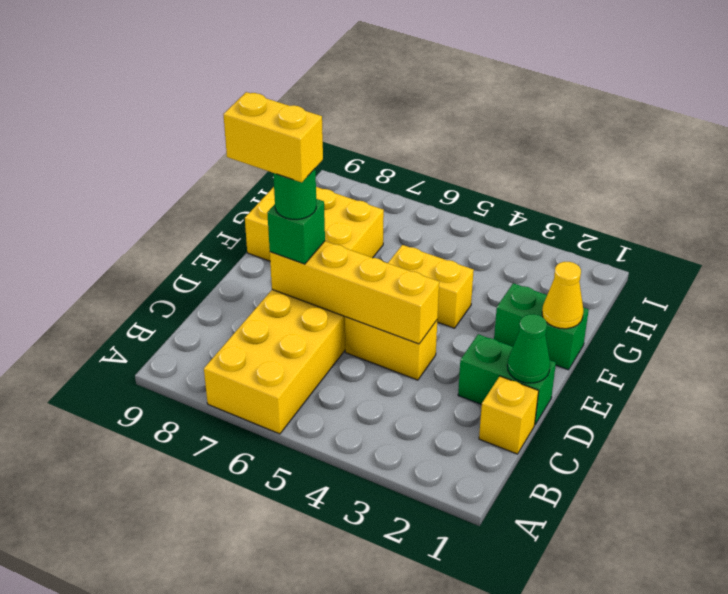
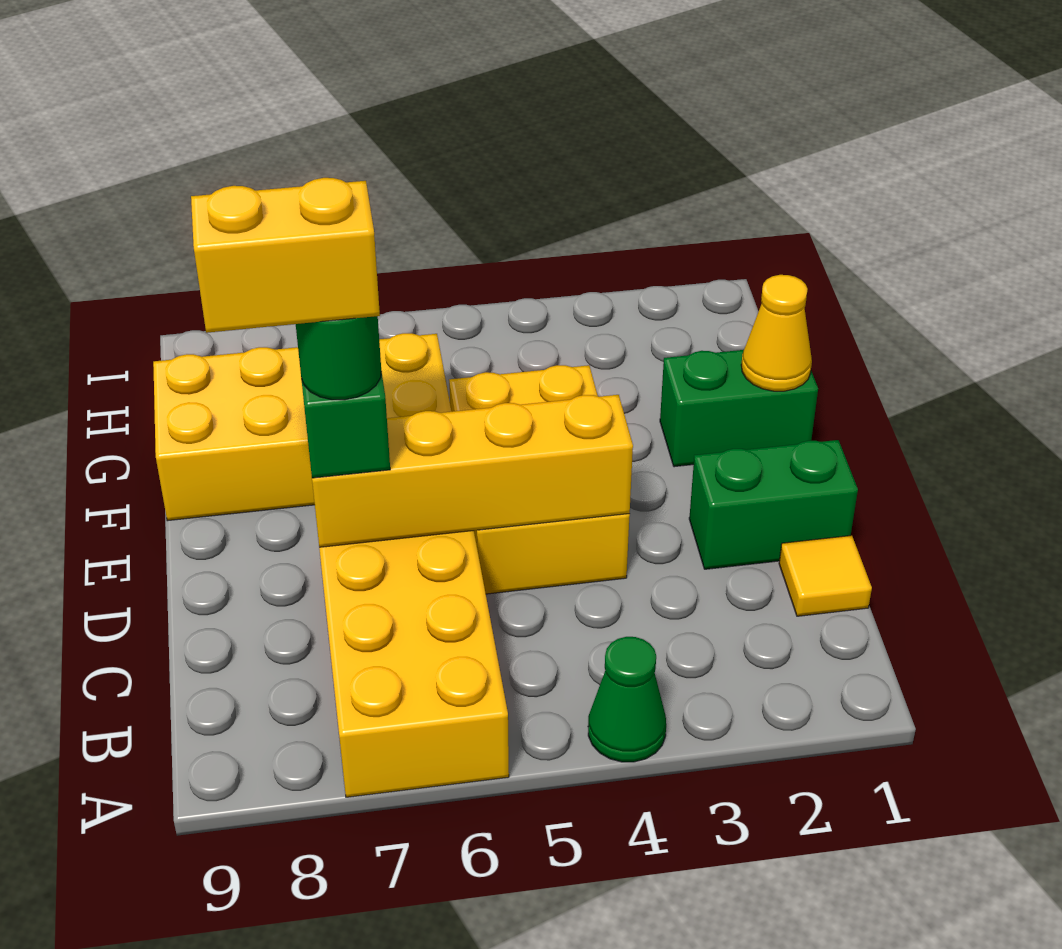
yellow 1x1 brick [479,376,539,454] -> yellow 1x1 tile [779,535,872,616]
green 1x1 cone [507,314,550,383] -> green 1x1 cone moved to [588,637,666,762]
yellow 2x3 brick [245,187,384,261] -> yellow 2x4 brick [153,333,452,521]

